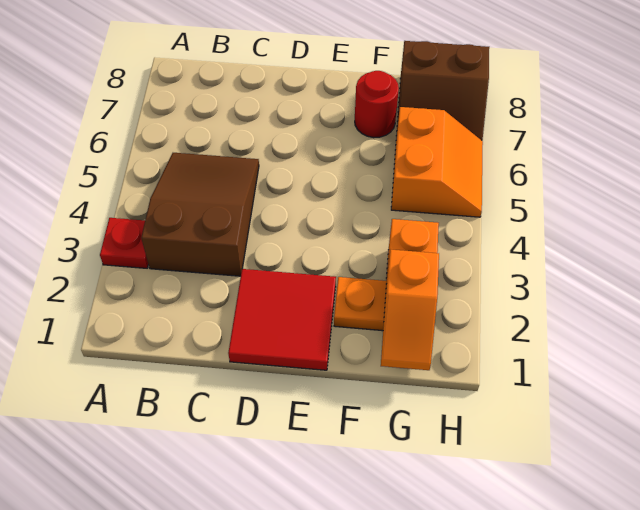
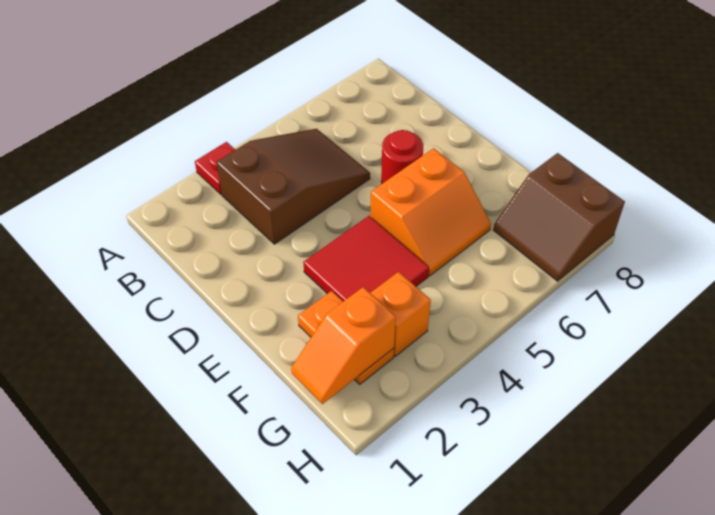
red 2x2 tile [228,269,336,370] -> red 2x2 tile moved to [303,216,429,302]
red 1x1 round brick [355,71,399,138] -> red 1x1 round brick moved to [381,130,423,184]
orange 2x2 slope [391,107,483,217] -> orange 2x2 slope moved to [370,148,491,276]

